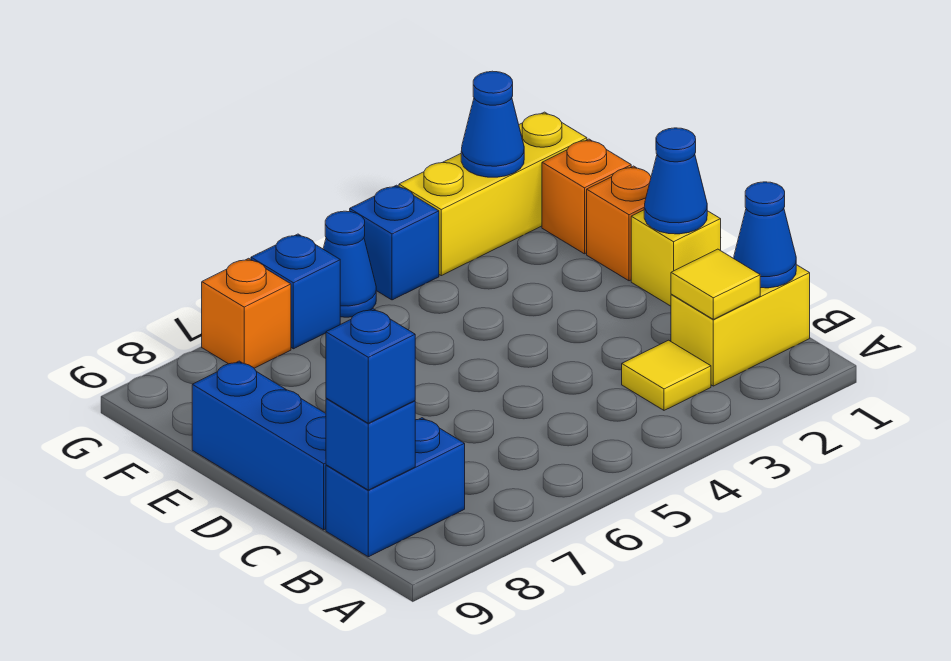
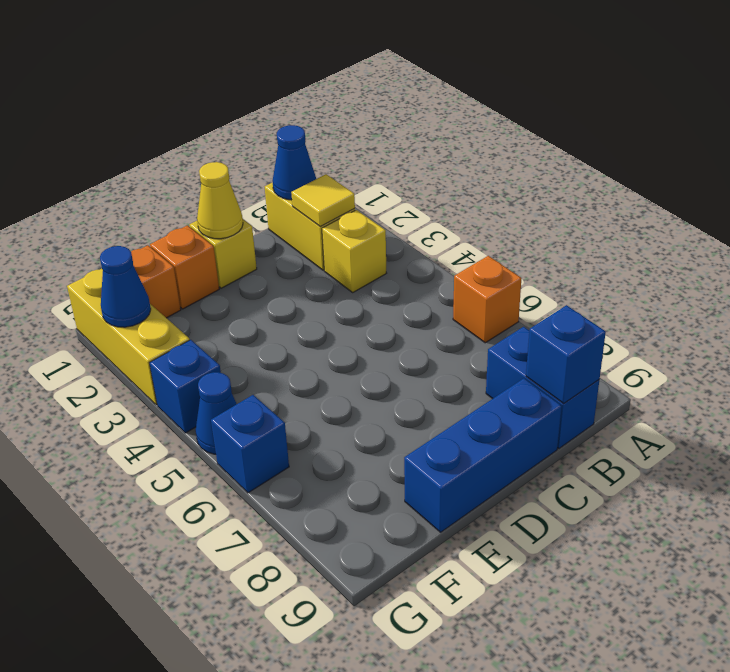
yellow 1x1 tile [622,340,711,410] -> yellow 1x1 brick [322,210,386,292]
blue 1x1 brick [326,309,415,423] -> none
blue 1x1 cone [644,128,707,234] -> yellow 1x1 cone [197,162,243,239]
orange 1x1 brick [202,258,291,368] -> orange 1x1 brick moved to [453,256,521,343]

